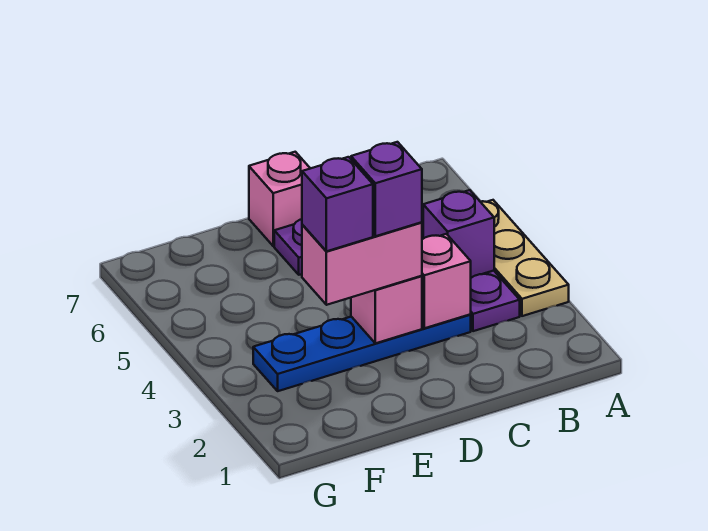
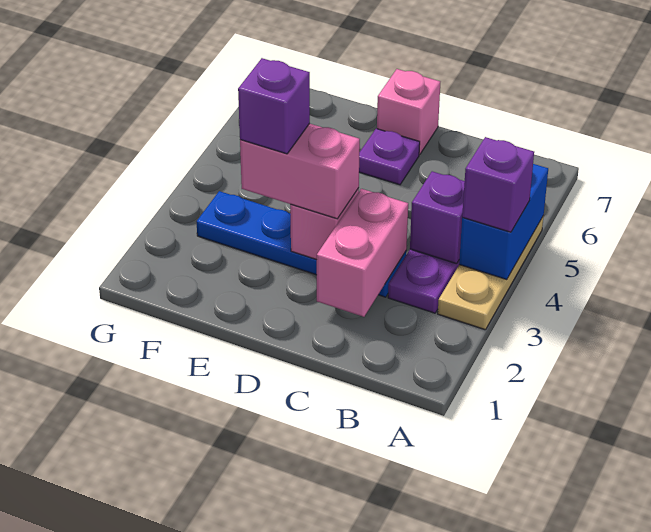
none -> blue 1x2 brick [459,164,548,279]
pink 1x1 brick [422,234,471,328] -> pink 1x2 brick [317,189,408,317]
purple 1x1 brick [351,142,422,236] -> purple 1x1 brick moved to [462,137,534,232]

